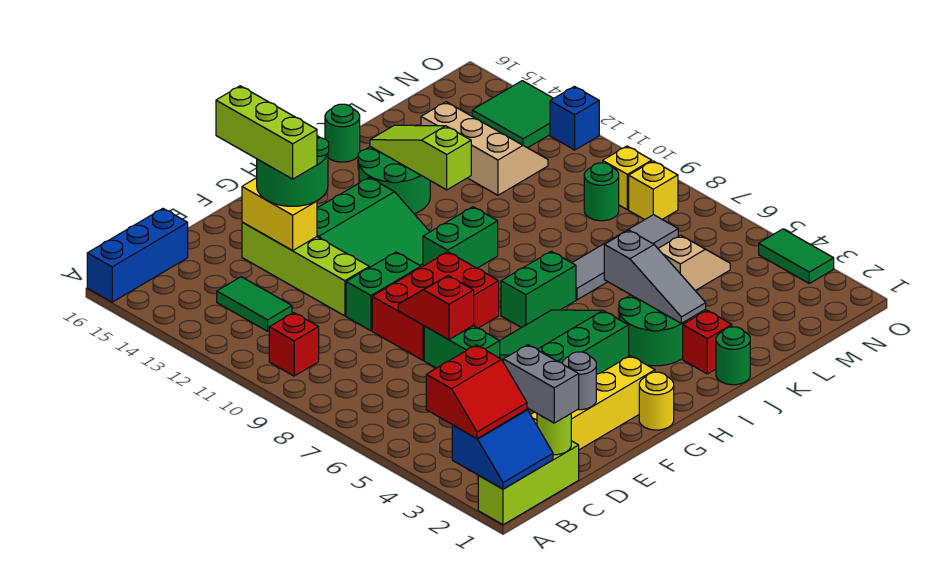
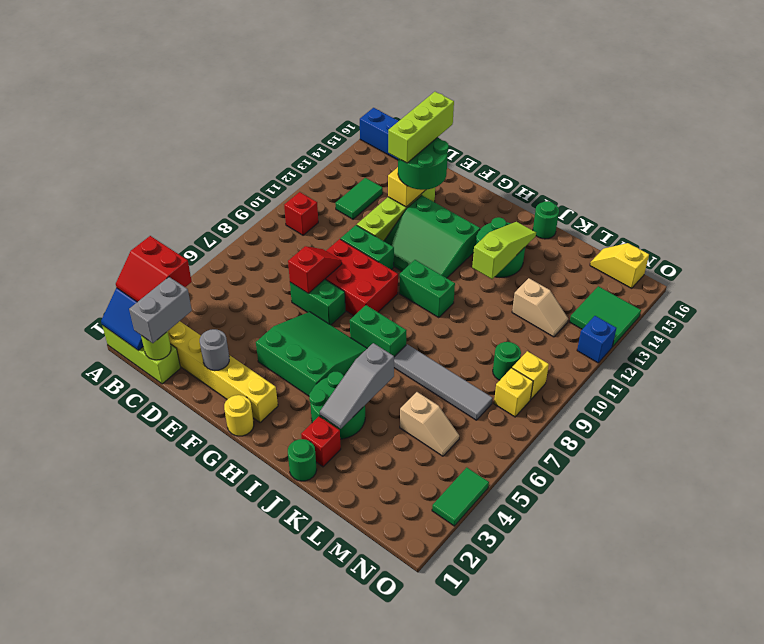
green 1x2 brick [424,326,500,368] -> green 1x2 brick turned to [290,280,345,325]
tan 2x3 slope [421,102,548,195] -> tan 1x2 slope [512,278,568,337]
none -> yellow 1x2 slope [590,243,649,288]

